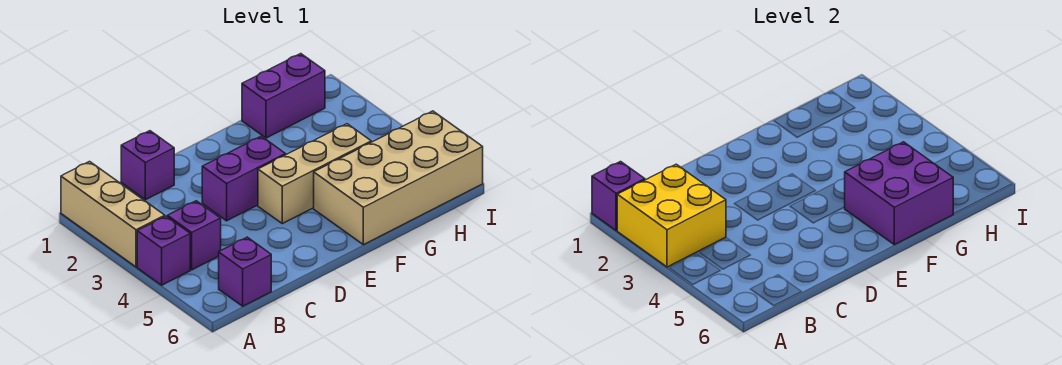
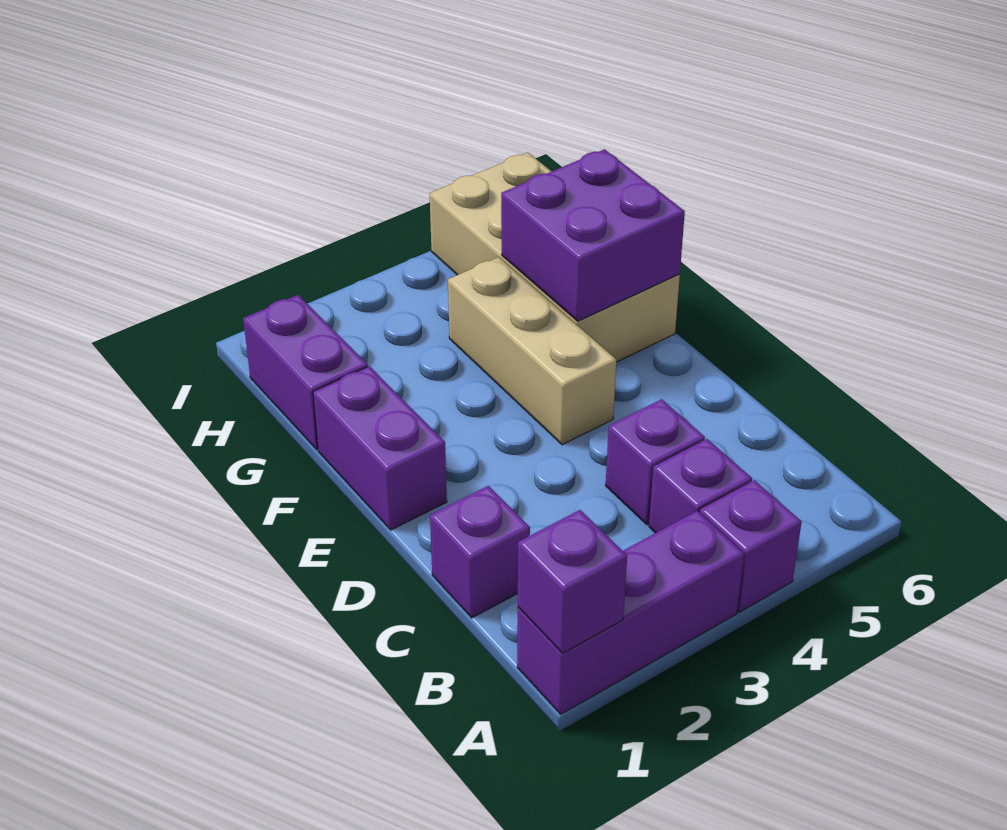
tan 1x3 brick [61,162,165,267] -> purple 1x3 brick [517,511,744,714]
yellow 2x2 brick [617,164,726,267] -> none
purple 1x1 brick [219,237,271,306] -> purple 1x1 brick moved to [606,399,705,525]
purple 1x2 brick [202,136,286,221] -> purple 1x2 brick moved to [313,366,447,530]

